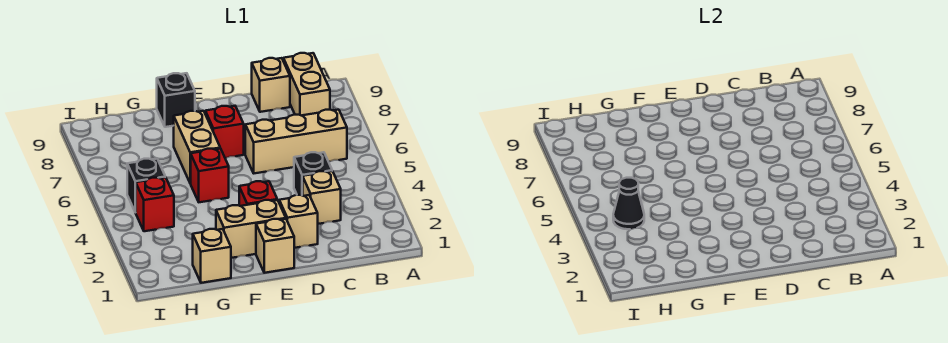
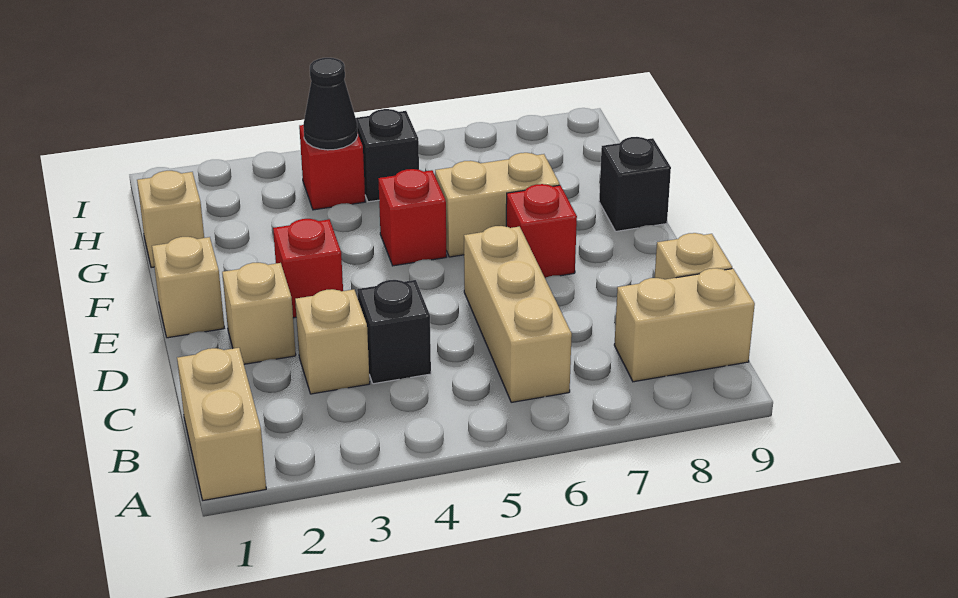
tan 1x2 brick [216,200,286,258] -> tan 1x2 brick moved to [177,348,266,500]

